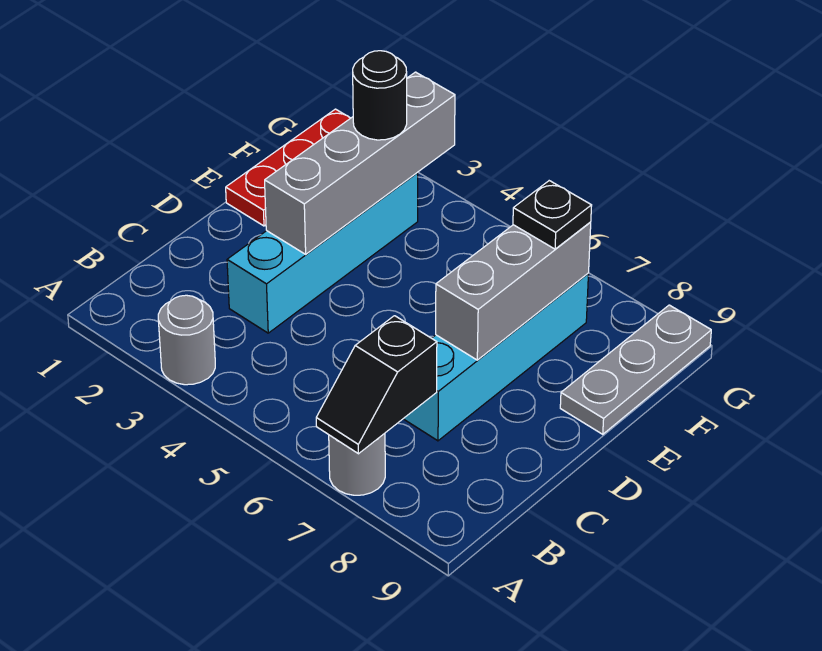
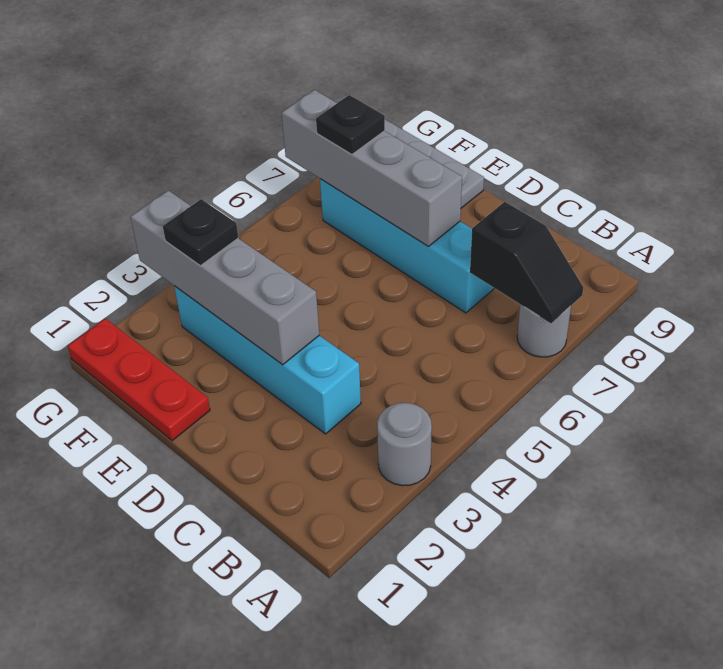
grey 1x3 brick [436,222,591,360] -> grey 1x4 brick [282,90,462,246]
black 1x1 round brick [353,51,407,140] -> black 1x1 plate [163,199,238,266]

